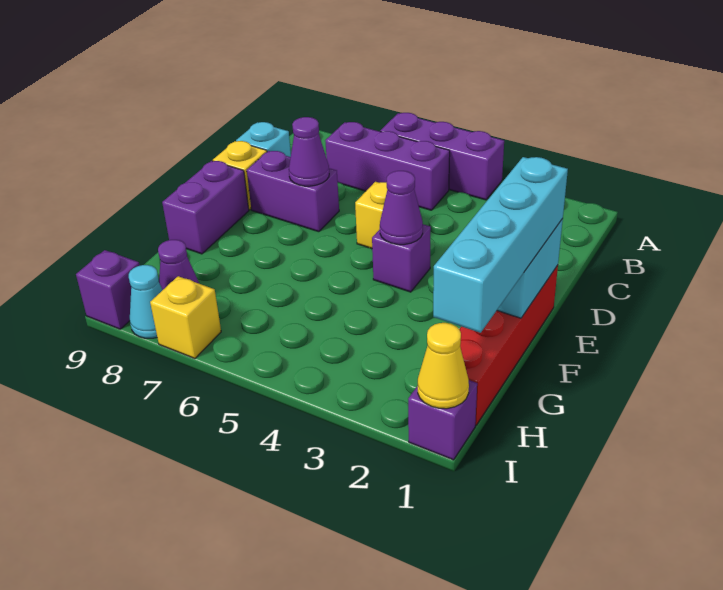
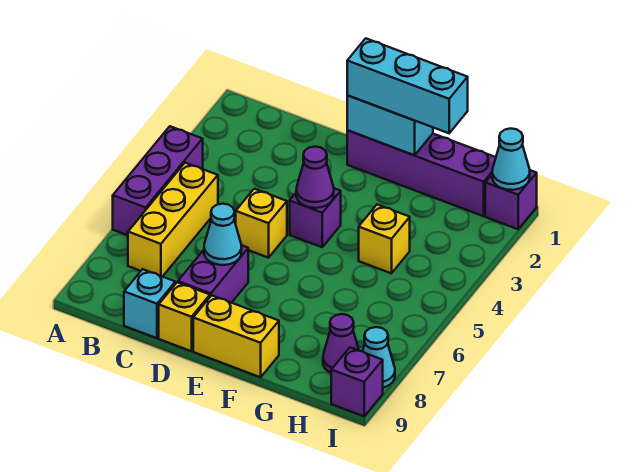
purple 1x3 brick [325,122,450,210] -> yellow 1x3 brick [128,163,218,277]
purple 1x1 cone [289,117,329,186] -> cyan 1x1 cone [204,204,242,265]
red 1x4 brick [460,265,558,425] -> purple 1x4 brick [347,130,496,216]
cyan 1x4 brick [433,157,568,333] -> cyan 1x3 brick [347,38,468,133]
purple 1x2 brick [162,161,249,254] -> yellow 1x2 brick [193,295,279,377]
yellow 1x1 cone [418,323,469,409] -> cyan 1x1 cone [492,129,530,190]
yellow 1x1 brick [150,276,221,359] -> yellow 1x1 brick moved to [359,205,410,273]

